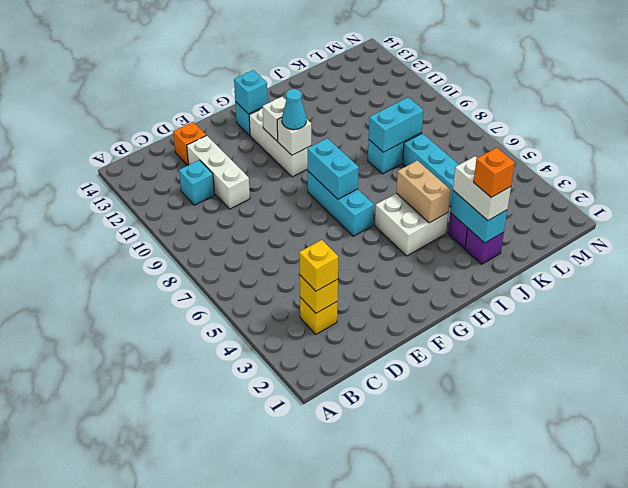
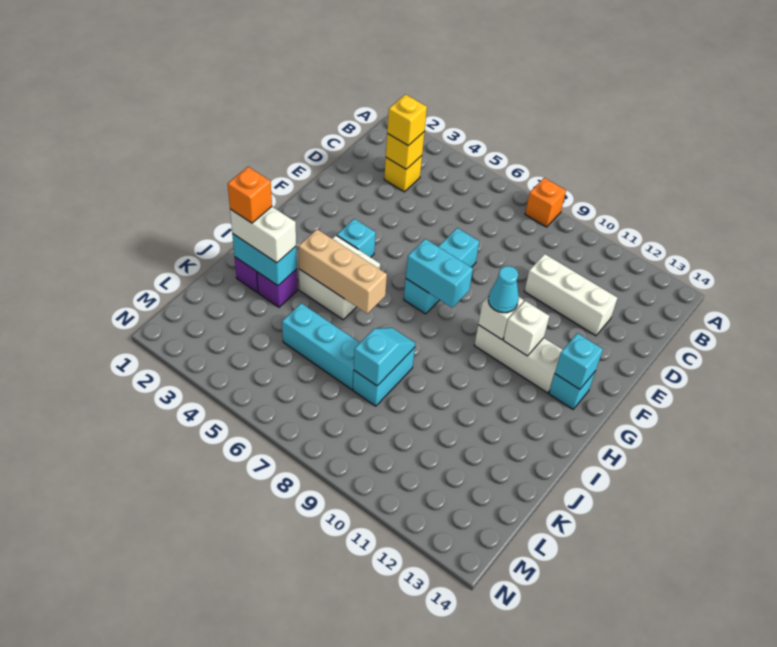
cyan 1x1 brick [179,160,215,205] -> cyan 1x1 brick moved to [337,219,376,257]
orange 1x1 brick [173,122,206,165] -> orange 1x1 brick moved to [525,178,566,227]
cyan 1x3 brick [308,171,374,236] -> cyan 1x3 brick turned to [404,228,479,314]
tan 1x2 brick [396,160,451,223] -> tan 1x3 brick [298,229,387,314]
cyan 1x2 brick [369,97,424,152] -> cyan 1x2 slope [354,328,415,386]

